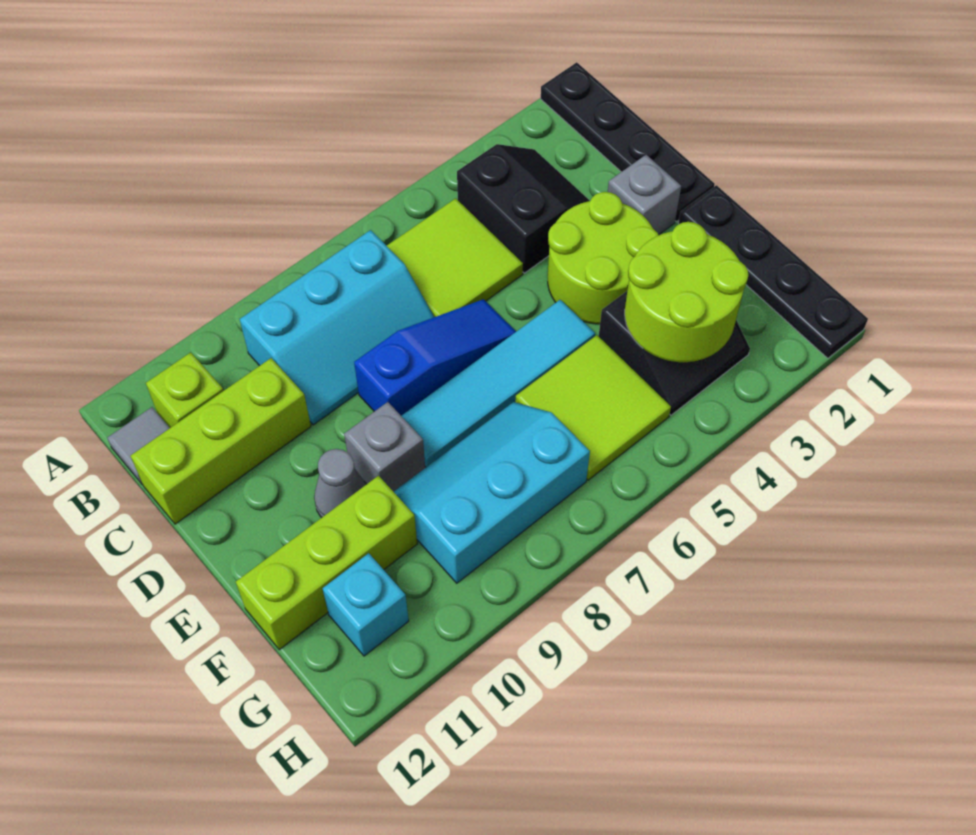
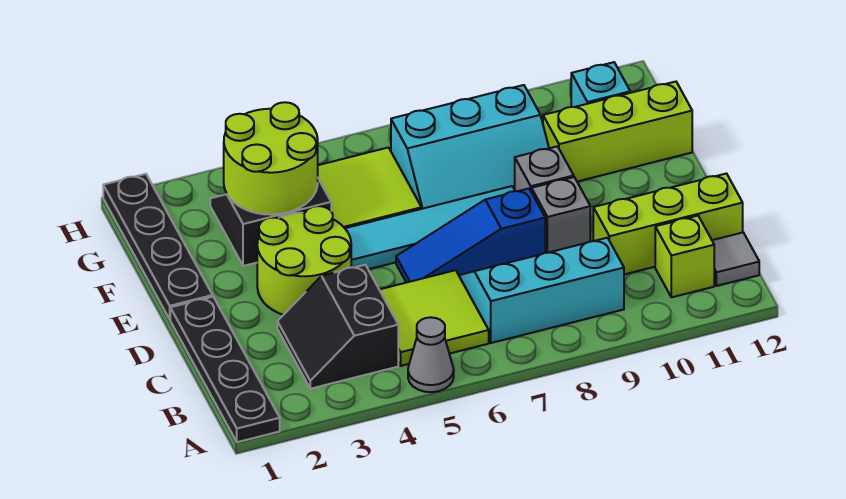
grey 1x1 brick [608,155,681,235] -> grey 1x1 brick moved to [531,177,590,253]
grey 1x1 cone [314,449,366,518] -> grey 1x1 cone moved to [408,317,454,392]

